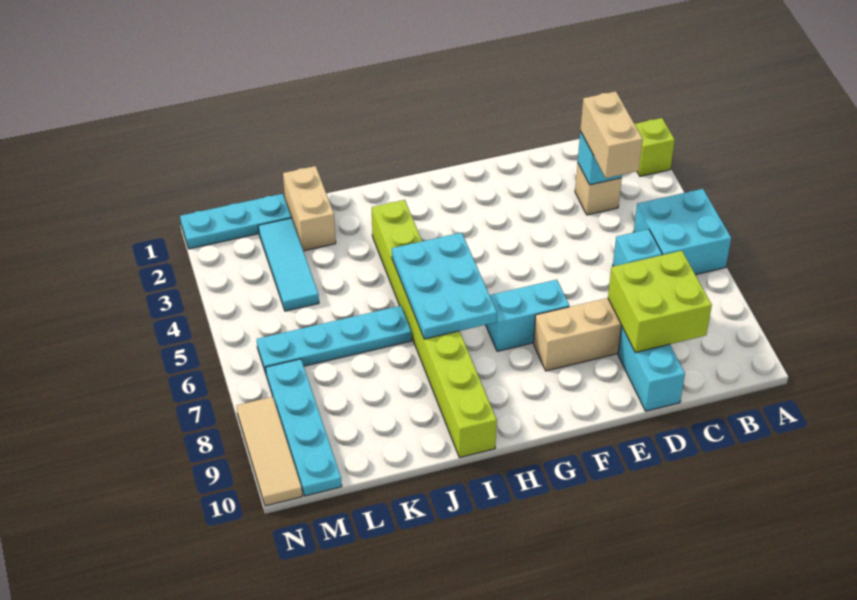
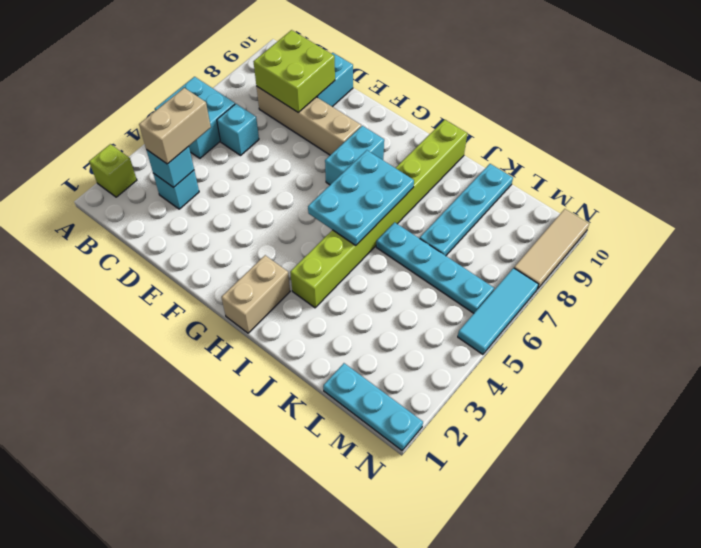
tan 1x1 brick [575,163,622,215] -> cyan 1x1 brick [153,170,199,209]
cyan 1x2 brick [486,280,569,351] -> cyan 1x2 brick turned to [325,126,384,185]
tan 1x2 brick [283,166,336,251] -> tan 1x2 brick moved to [221,255,290,333]
cyan 1x3 tile [258,218,319,311] -> cyan 1x3 tile moved to [458,268,539,354]
cyan 1x4 plate [265,359,342,496] -> cyan 1x4 plate moved to [420,164,513,256]

